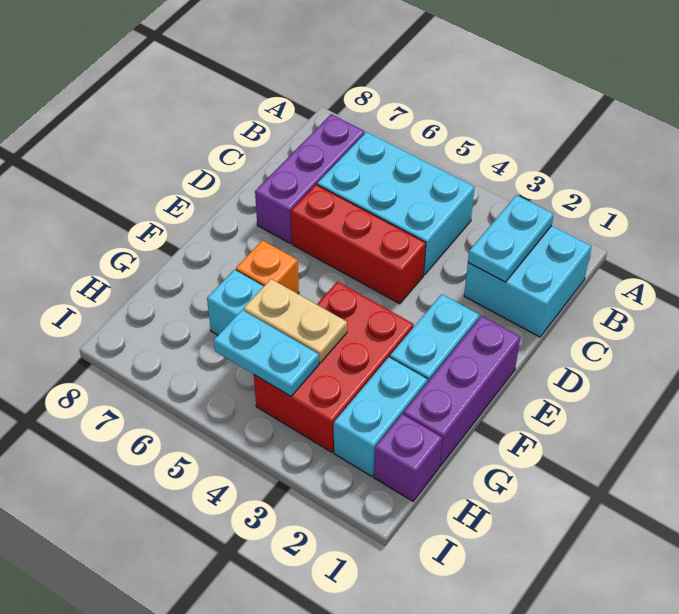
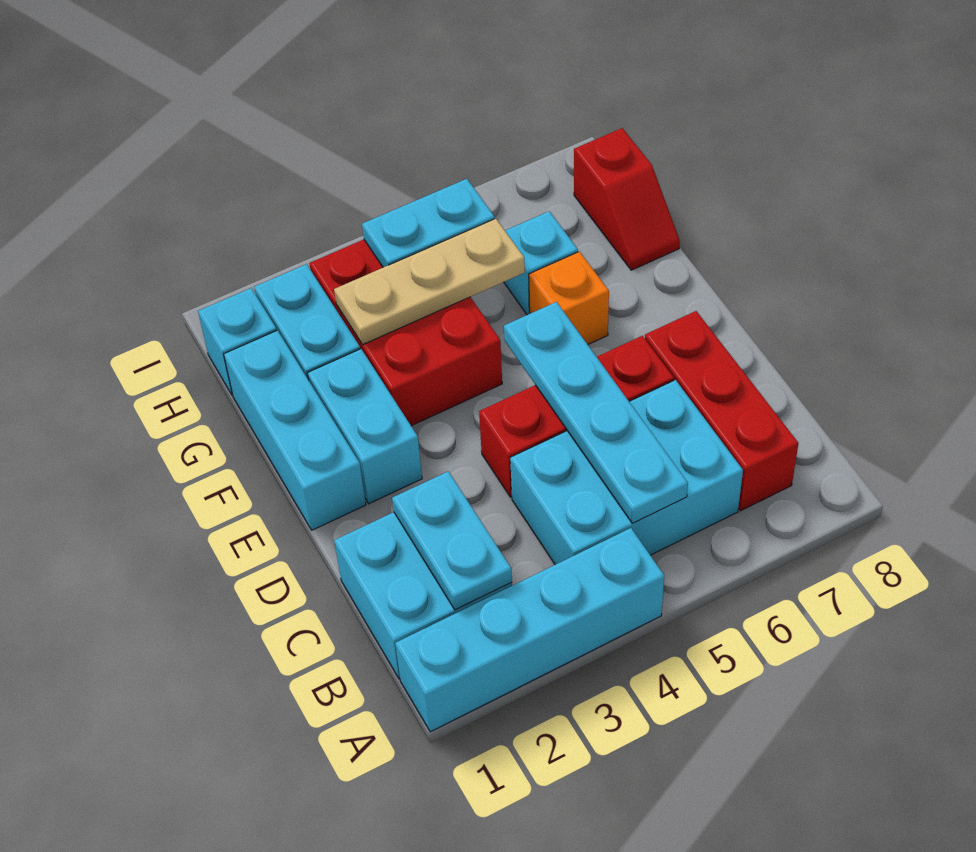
none -> cyan 1x4 brick [395,528,664,732]
none -> cyan 1x4 plate [504,302,688,523]
purple 1x3 brick [255,114,365,244] -> red 1x3 brick [645,311,799,511]
purple 1x3 brick [403,316,520,466] -> cyan 1x3 brick [224,330,366,530]
tan 1x2 plate [244,279,347,363] -> tan 1x3 plate [334,219,525,345]
none -> red 1x2 slope [574,128,680,270]
purple 1x1 brick [374,414,442,501] -> cyan 1x1 brick [198,288,277,395]

